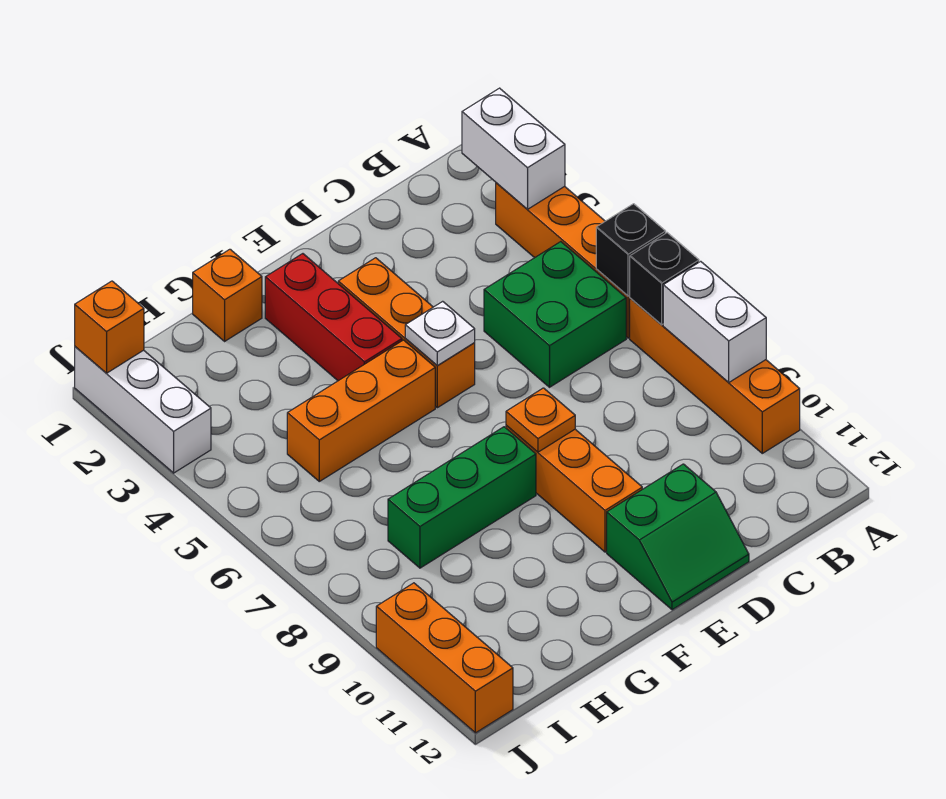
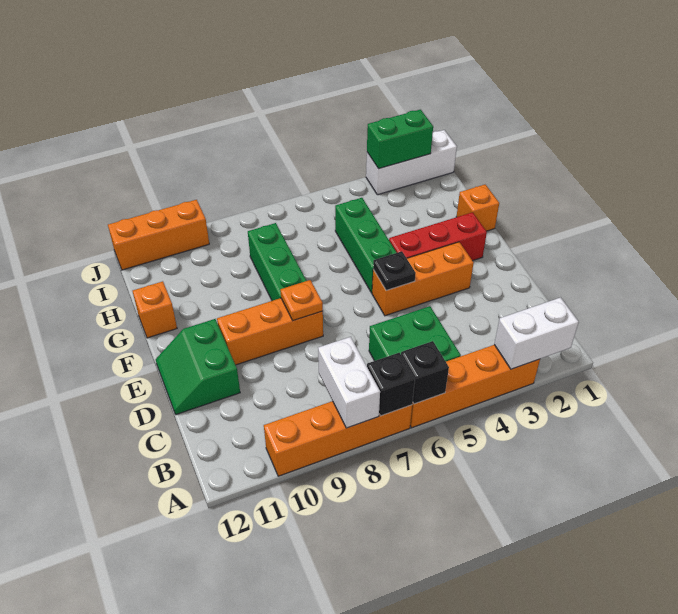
white 1x2 brick [663,261,766,383] -> white 1x2 brick turned to [318,337,380,428]
white 1x1 plate [405,301,475,365] -> black 1x1 plate [373,251,416,290]
orange 1x3 brick [287,340,435,481] -> green 1x3 brick [335,198,397,293]
orange 1x1 brick [75,281,144,373] -> orange 1x1 brick moved to [133,281,177,338]
none -> green 1x2 brick [367,110,433,169]

